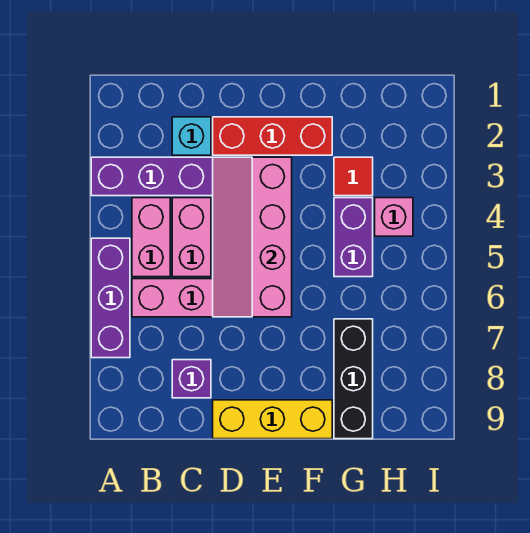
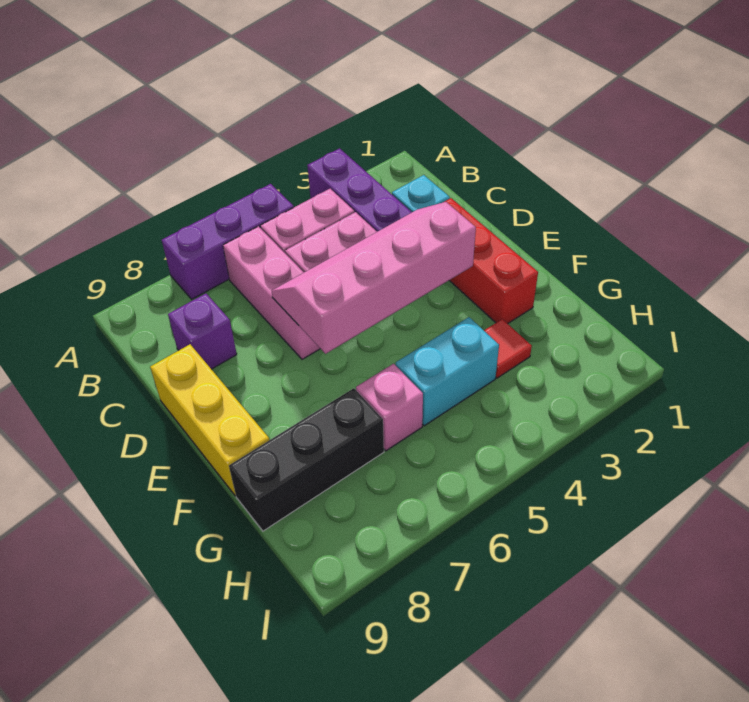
purple 1x2 brick [334,198,373,277] -> cyan 1x2 brick [396,317,499,426]
pink 1x1 brick [375,198,413,236] -> pink 1x1 brick moved to [356,364,423,451]

